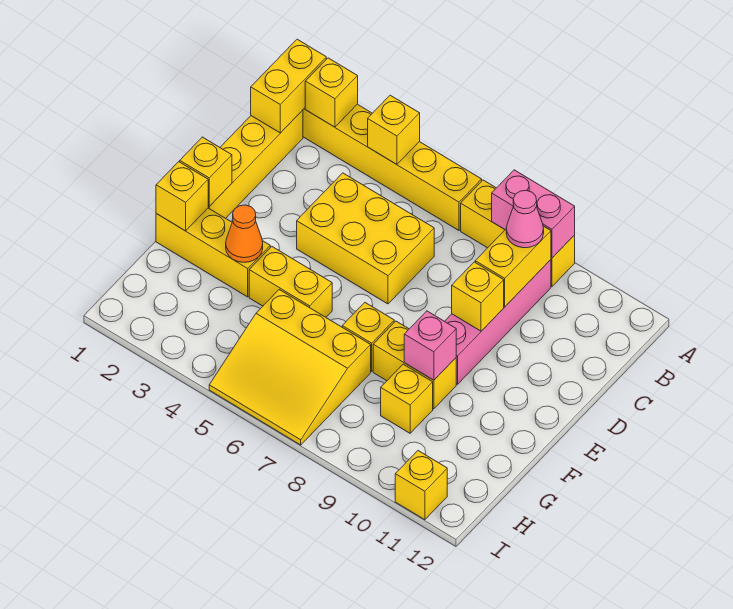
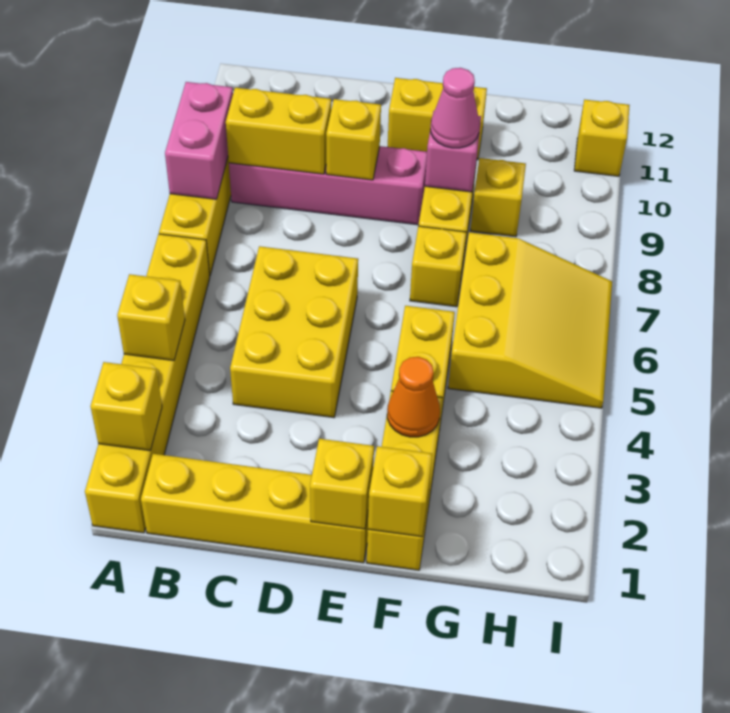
yellow 1x2 brick [251,39,326,133] -> yellow 1x2 brick moved to [388,78,487,160]
pink 1x1 cone [506,190,544,248] -> pink 1x1 cone moved to [431,68,479,148]

